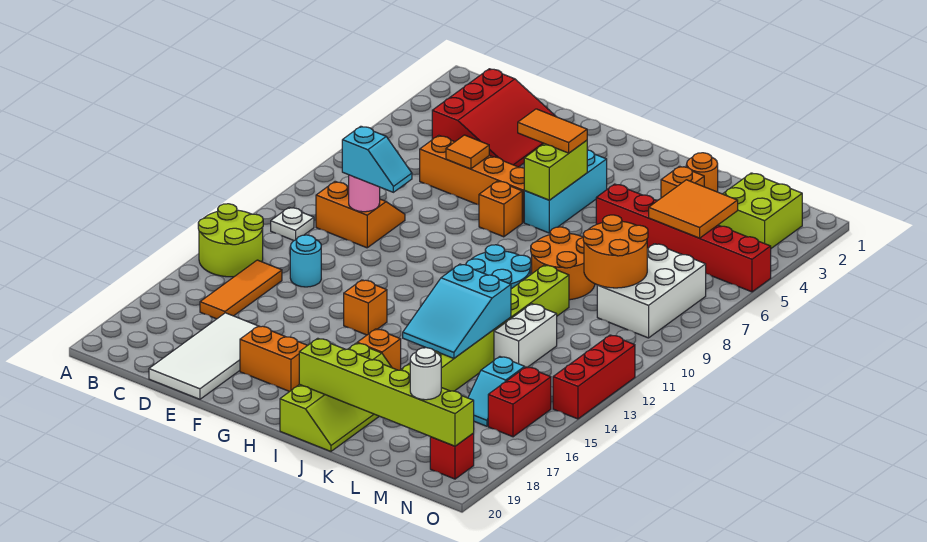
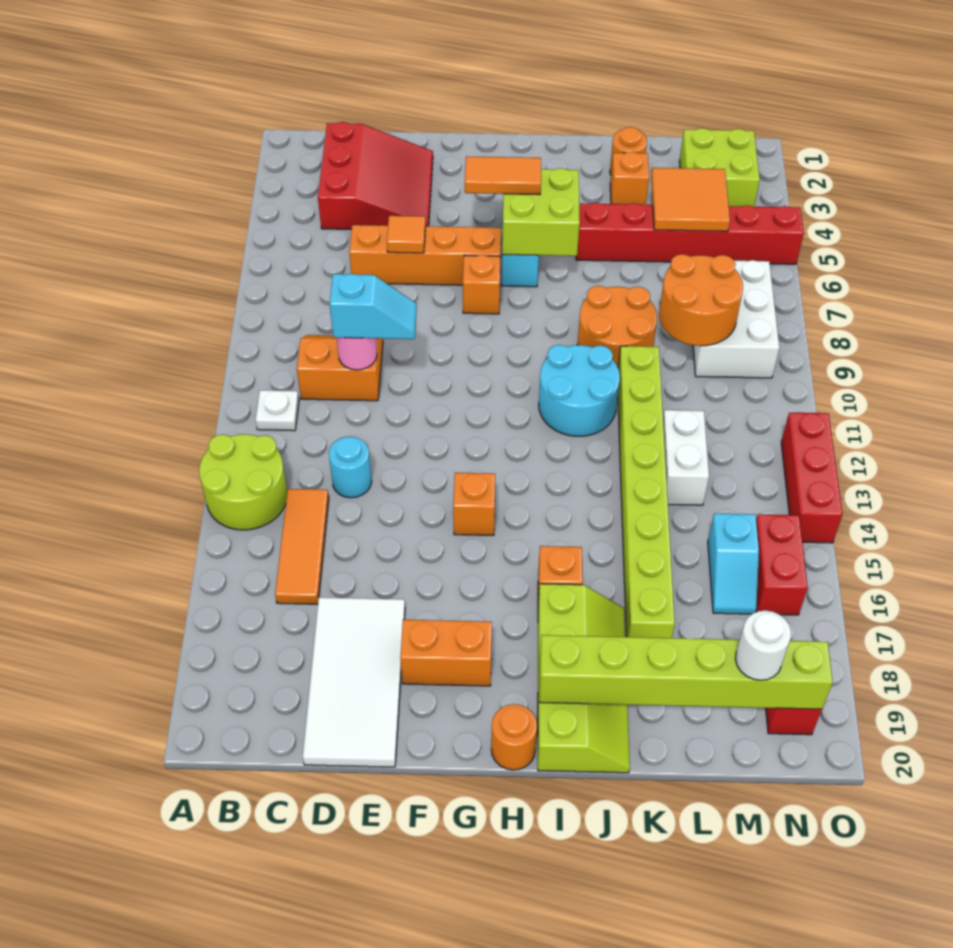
lime 1x2 brick [524,140,587,200] -> lime 2x2 brick [502,168,580,256]
none -> orange 1x1 round brick [491,704,537,770]
cyan 2x3 slope [403,264,511,358] -> none

